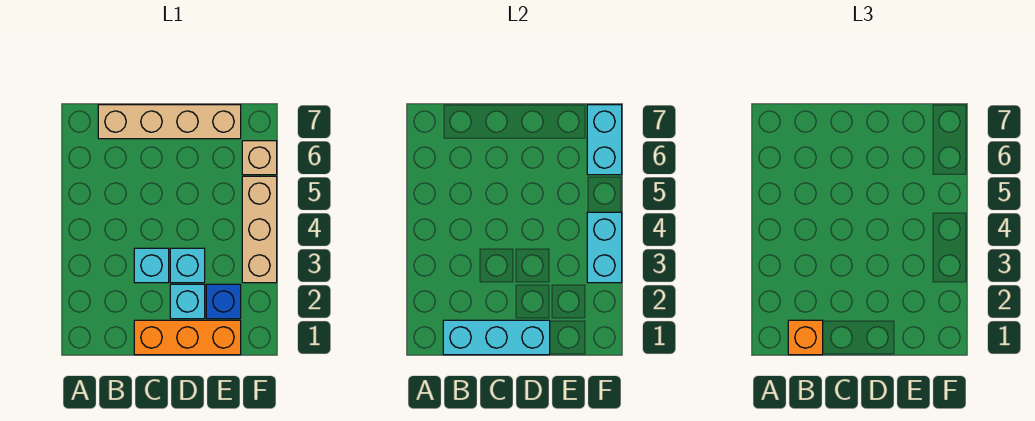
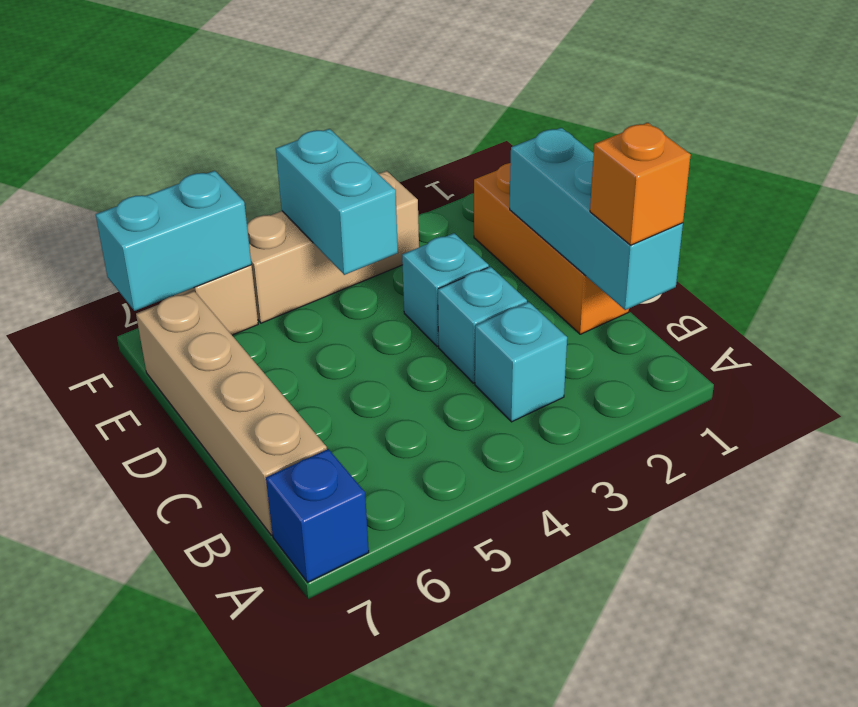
cyan 1x1 brick [170,284,205,319] -> cyan 1x1 brick moved to [475,302,567,422]
blue 1x1 brick [206,284,241,319] -> blue 1x1 brick moved to [266,449,369,583]
cyan 1x2 brick [587,212,622,283] -> cyan 1x2 brick turned to [276,129,398,275]

